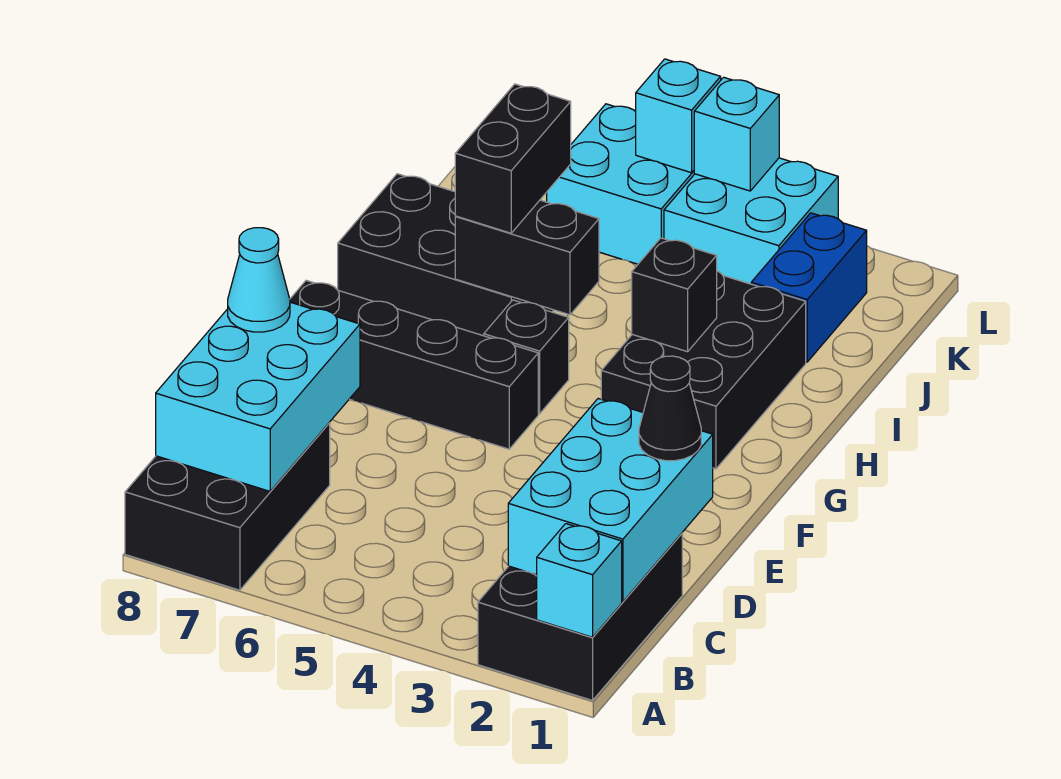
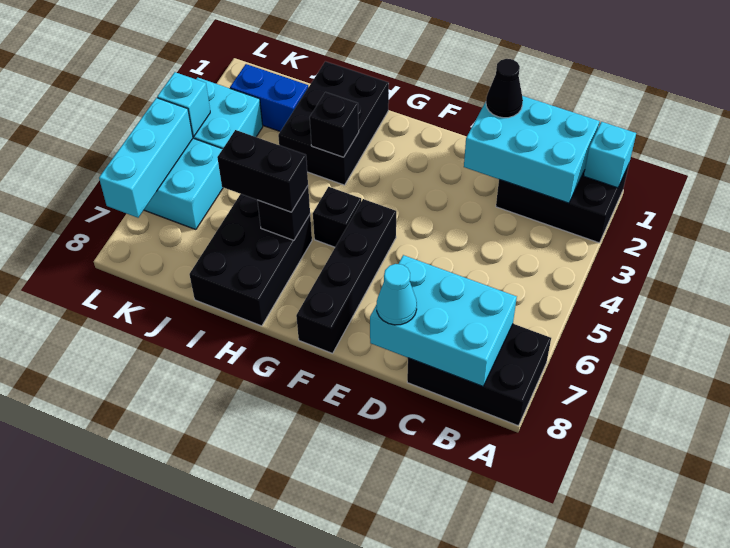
black 2x3 brick [601,271,806,469] -> black 2x3 brick turned to [278,61,389,185]
black 1x2 brick [455,200,599,315] -> black 1x1 brick [257,186,310,240]
cyan 1x1 brick [636,59,721,173] -> cyan 1x3 brick [99,98,193,218]

